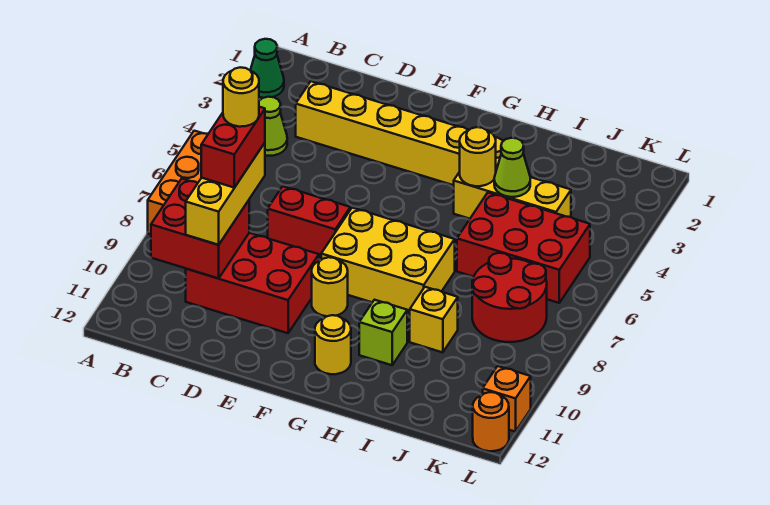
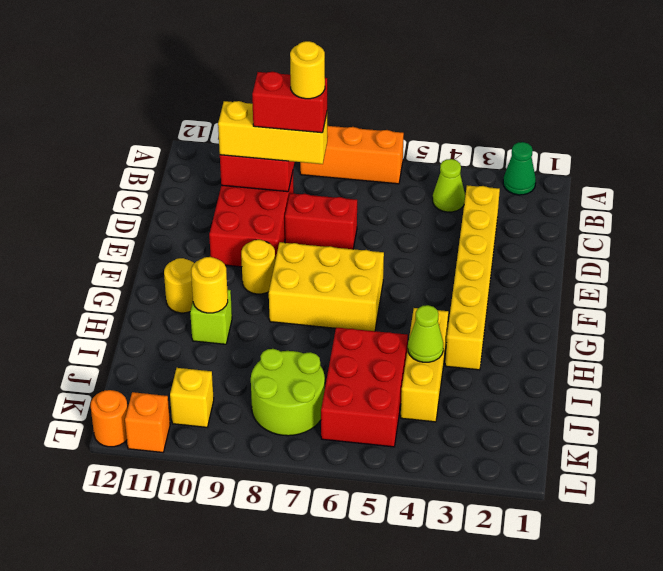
red 1x2 brick [268,186,350,258] -> red 1x2 brick turned to [285,193,357,249]
yellow 2x3 brick [321,208,455,314] -> yellow 2x3 brick turned to [269,242,384,331]
yellow 1x1 round brick [460,127,496,186] -> yellow 1x1 round brick moved to [191,257,228,313]
yellow 1x1 brick [410,287,458,352] -> yellow 1x1 brick moved to [170,368,214,427]
red 2x2 round brick [472,253,547,342] -> lime 2x2 round brick [251,349,325,436]

